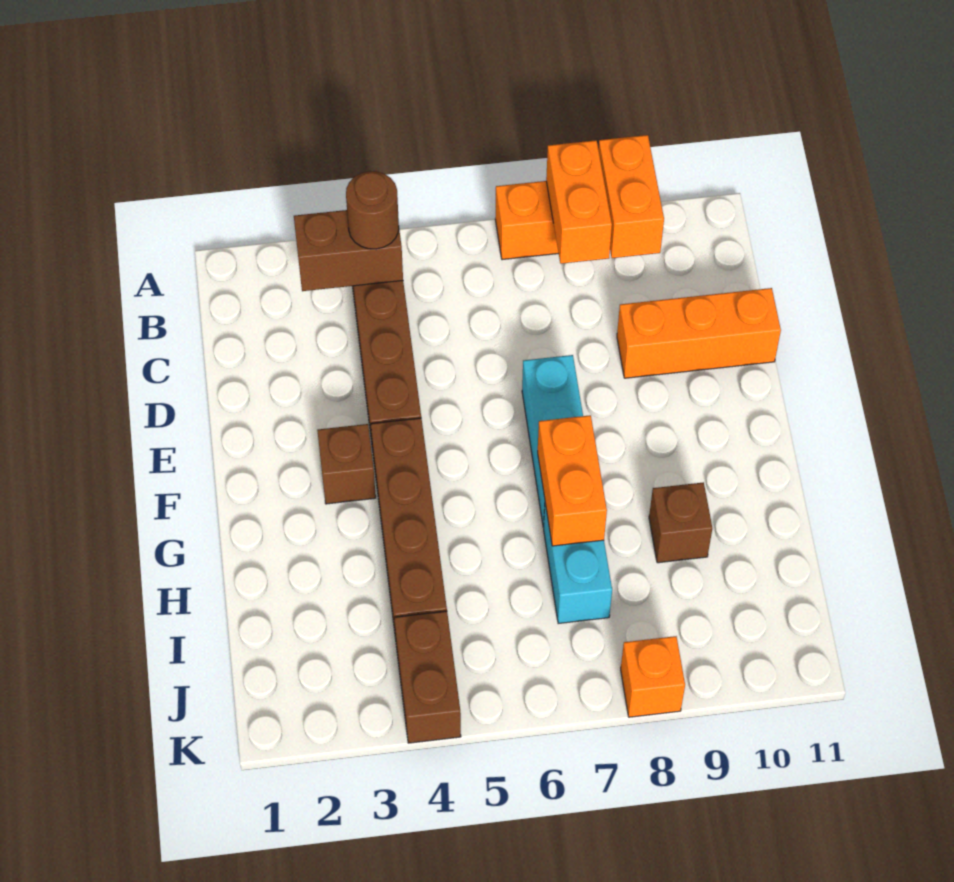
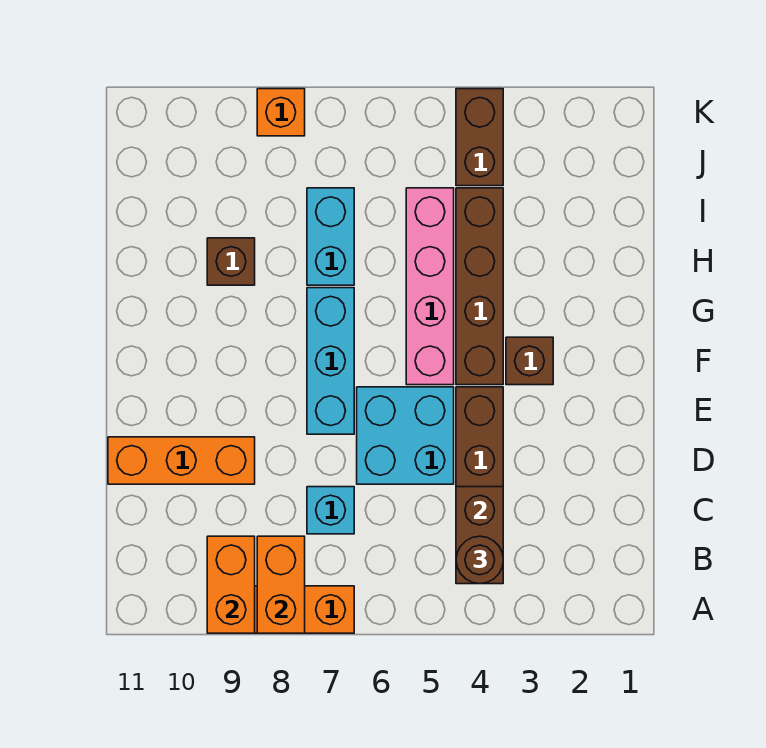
brown 1x2 brick [294,210,403,291] -> brown 1x2 brick turned to [456,487,503,584]
none -> cyan 1x1 brick [307,487,354,534]
none -> cyan 2x2 brick [357,387,454,484]
none -> pink 1x4 brick [406,188,454,385]
orange 1x2 brick [538,415,607,546] -> none

